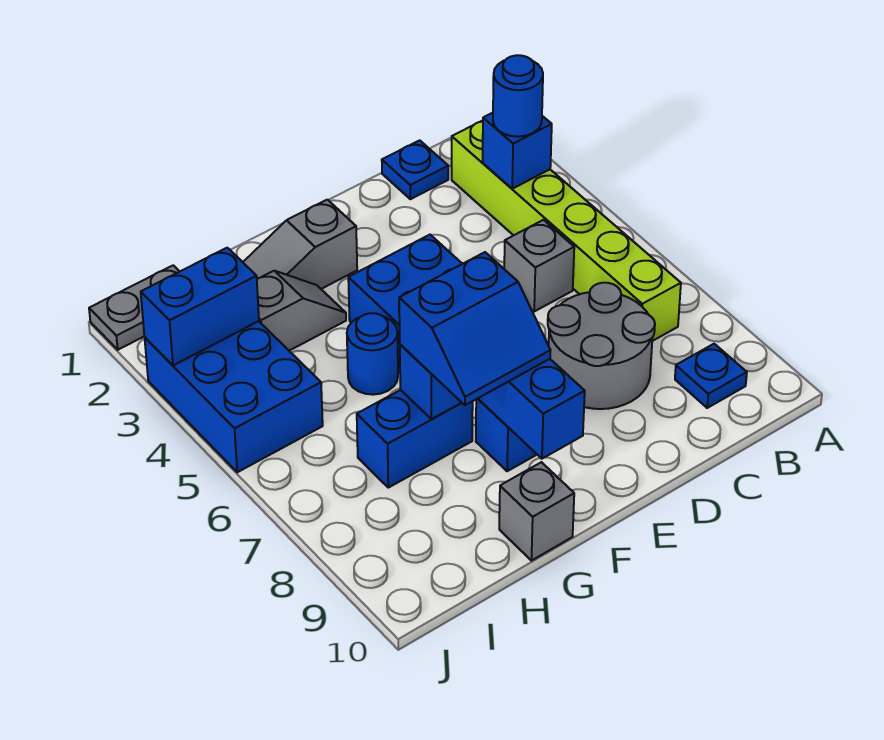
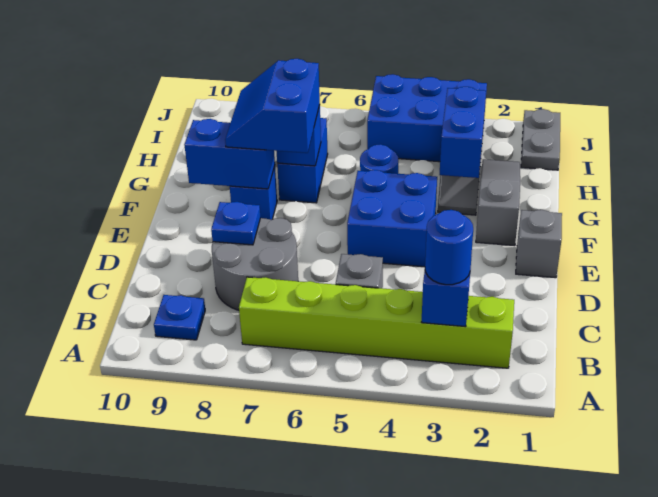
blue 1x1 plate [382,140,448,199] -> blue 1x1 plate moved to [211,202,261,245]
grey 1x1 brick [499,462,574,561] -> grey 1x1 brick moved to [516,210,562,278]
blue 1x2 brick [141,248,259,365] -> blue 1x2 brick moved to [440,87,486,178]

